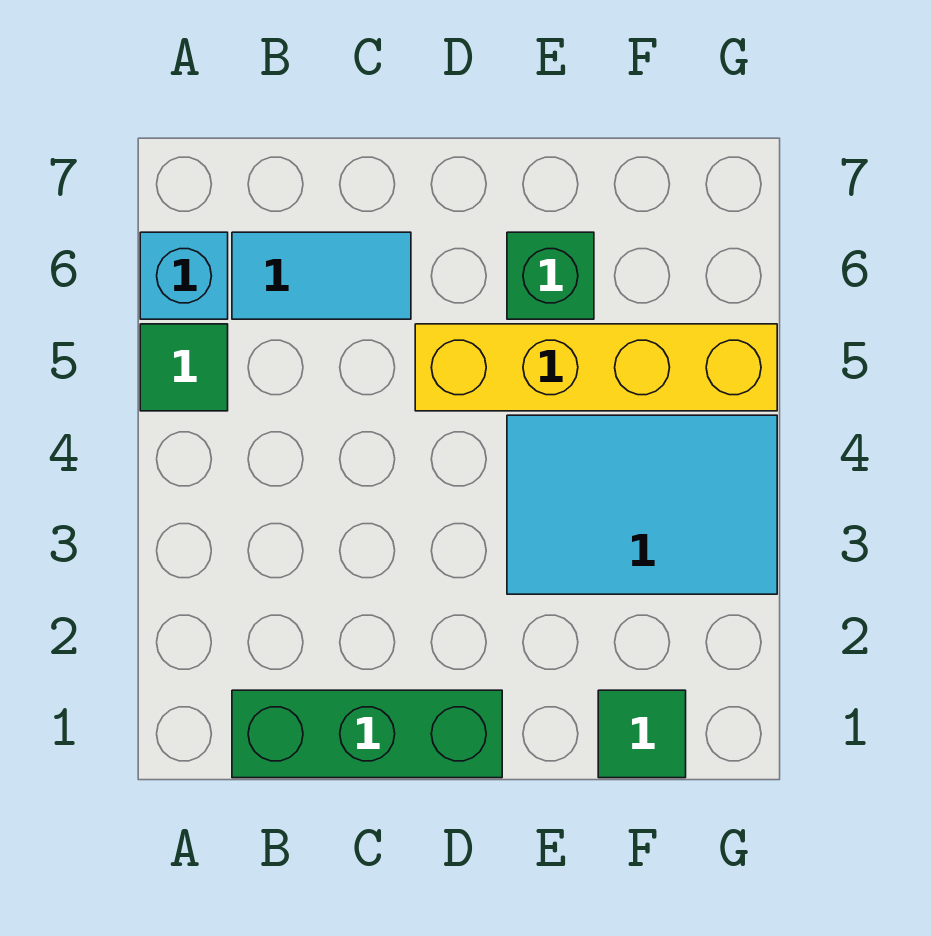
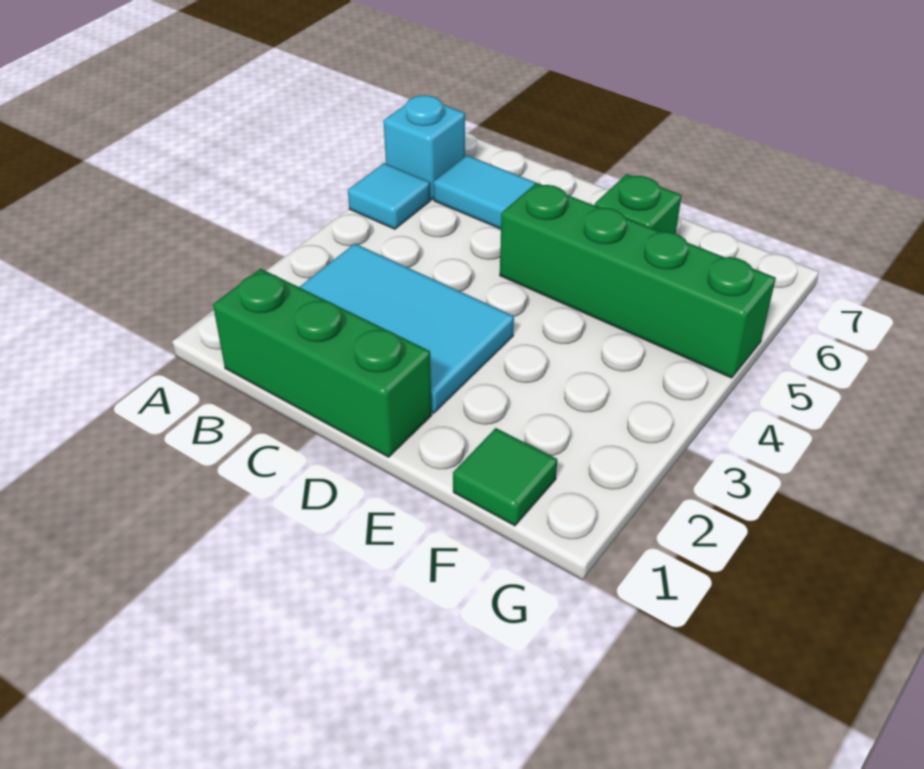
green 1x1 tile [140,324,228,411] -> cyan 1x1 tile [348,163,430,229]
yellow 1x4 brick [415,324,777,411] -> green 1x4 brick [500,183,776,378]
cyan 2x3 tile [507,415,777,594] -> cyan 2x3 tile moved to [300,244,514,413]

